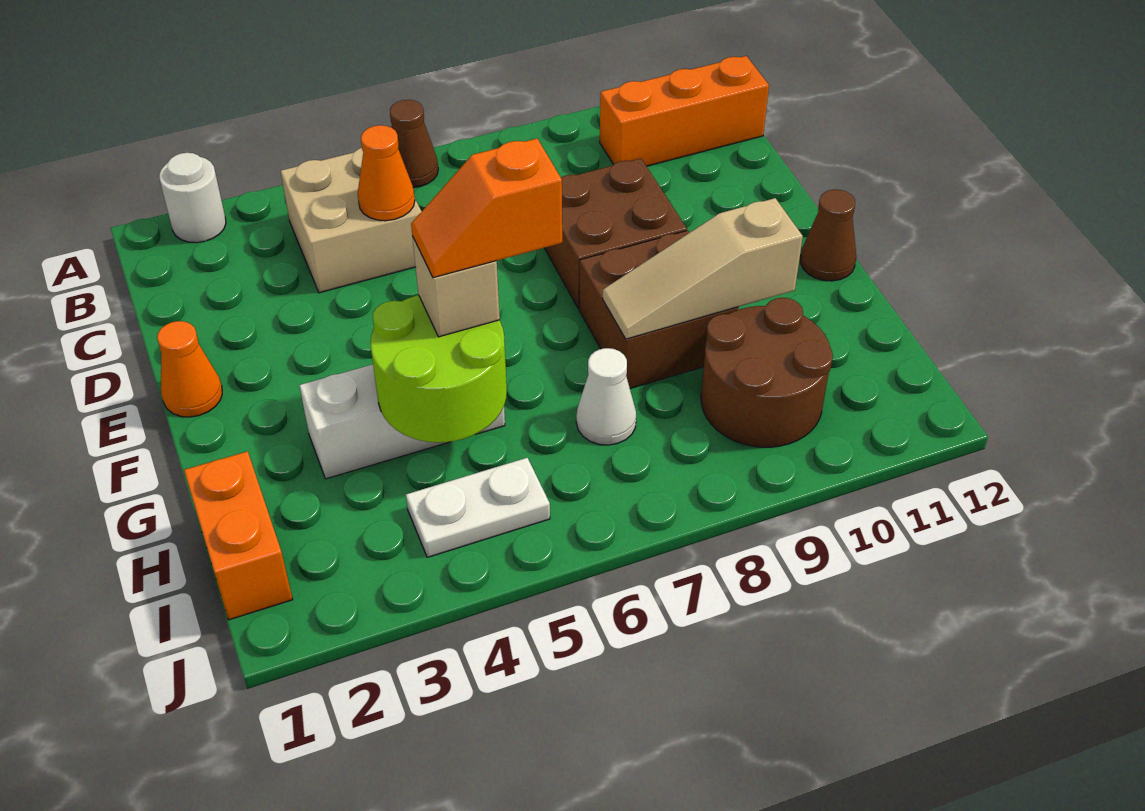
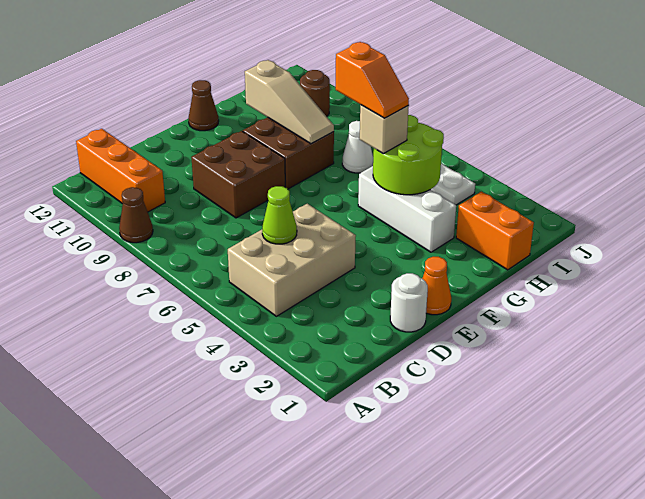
white 1x1 round brick [159,153,226,243] -> white 1x1 round brick moved to [390,273,428,332]
brown 1x1 cone [390,100,438,188] -> brown 1x1 cone moved to [119,187,153,243]
tan 2x2 brick [281,148,422,293] -> tan 2x3 brick [228,204,356,316]
orange 1x1 cone [358,125,415,221] -> lime 1x1 cone [262,186,297,244]
orange 1x2 brick [184,451,293,620] -> orange 1x2 brick turned to [456,192,534,270]
brown 2x2 round brick [701,298,833,447] -> brown 1x1 round brick [300,70,330,116]

